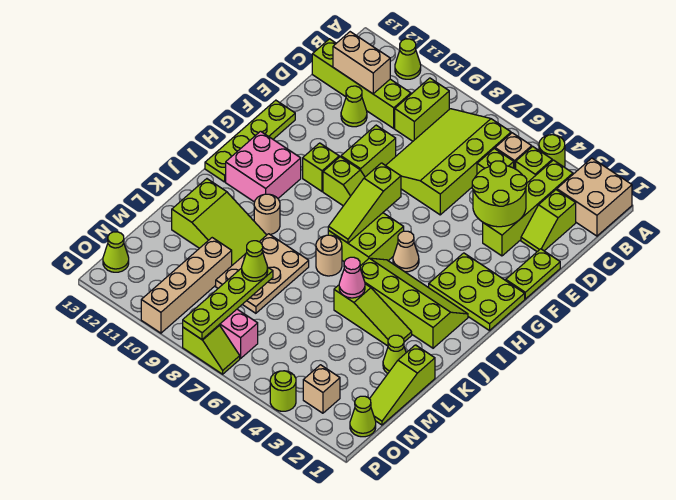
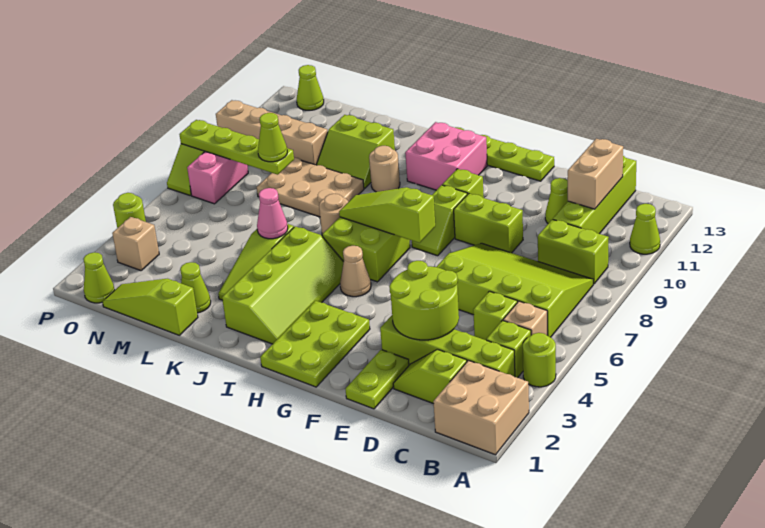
lime 1x2 plate [506,249,560,299] -> lime 1x2 plate turned to [345,350,409,409]
lime 2x3 slope [172,179,266,265] -> lime 2x2 slope [316,115,395,188]

